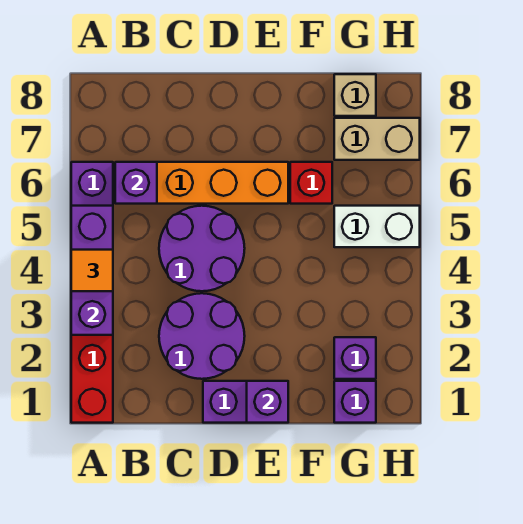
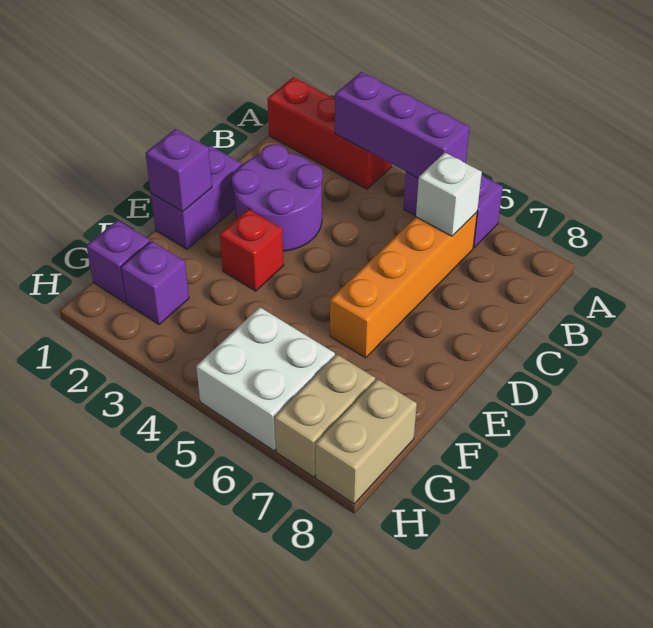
orange 1x1 tile [71,250,113,291] -> none
purple 1x1 brick [115,162,157,204] -> white 1x1 brick [416,153,482,236]
purple 2x2 round brick [159,206,245,291] -> none
red 1x1 brick [290,162,332,204] -> red 1x1 brick moved to [220,209,284,291]
white 1x2 brick [334,206,420,247] -> white 2x2 brick [196,307,335,451]
tan 1x1 brick [334,74,376,116] -> tan 1x2 brick [315,379,417,504]

